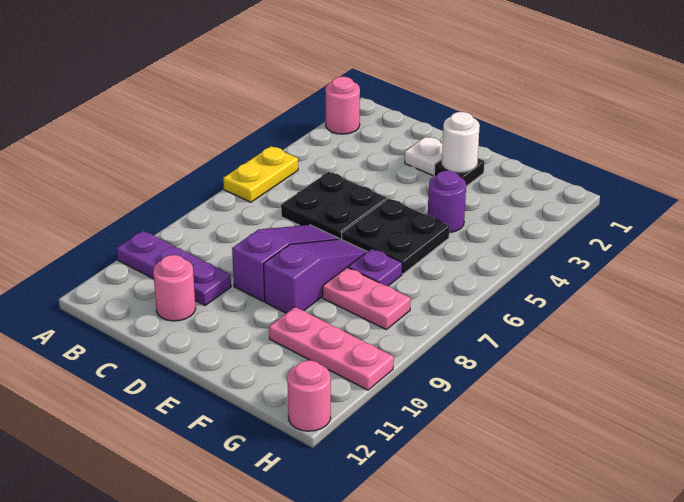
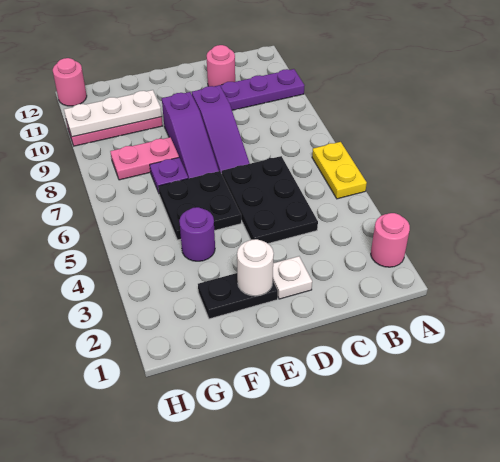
black 2x2 plate [281,172,387,239] -> black 2x3 plate [222,156,318,243]
black 1x1 plate [434,158,484,186] -> black 1x2 plate [198,273,278,319]
none -> white 1x3 plate [64,90,162,137]

